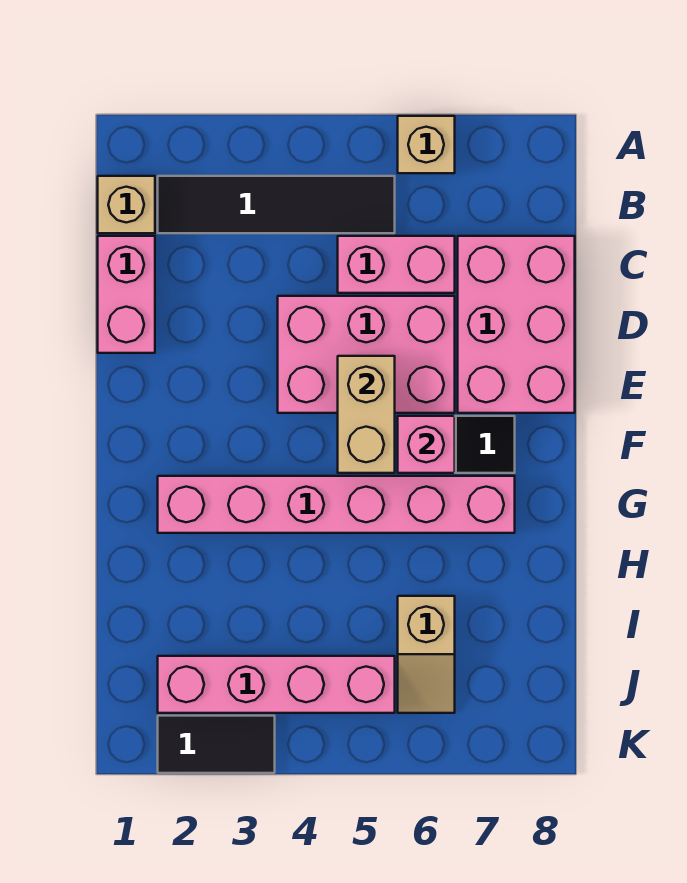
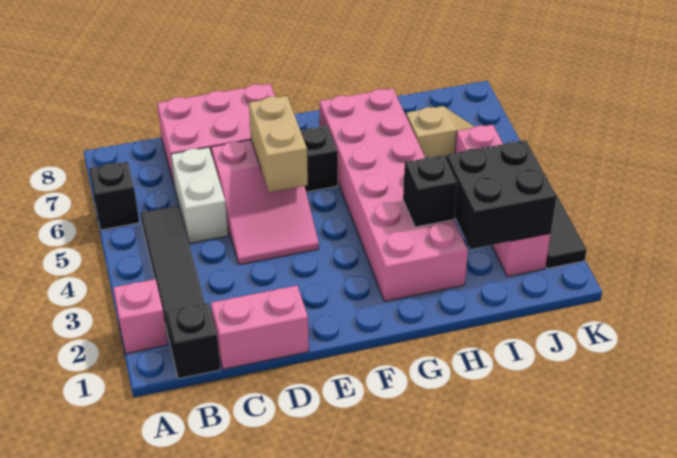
tan 1x1 brick [398,116,455,173] -> black 1x1 brick [89,162,139,230]
tan 1x1 brick [98,176,155,233] -> black 1x1 brick [166,303,221,379]
pink 1x2 brick [338,236,455,293] -> white 1x2 brick [171,147,228,243]
pink 2x3 brick [278,296,455,413] -> pink 2x3 slope [211,140,319,265]
tan 1x2 brick [338,356,395,473] -> tan 1x2 brick turned to [249,96,308,192]
pink 1x1 brick [398,416,455,473] -> pink 1x1 brick moved to [113,279,168,354]
pink 1x6 brick [158,476,515,533] -> pink 2x6 brick [320,88,468,301]
none -> black 1x1 brick [403,155,457,227]
none -> black 2x2 brick [446,140,557,249]

